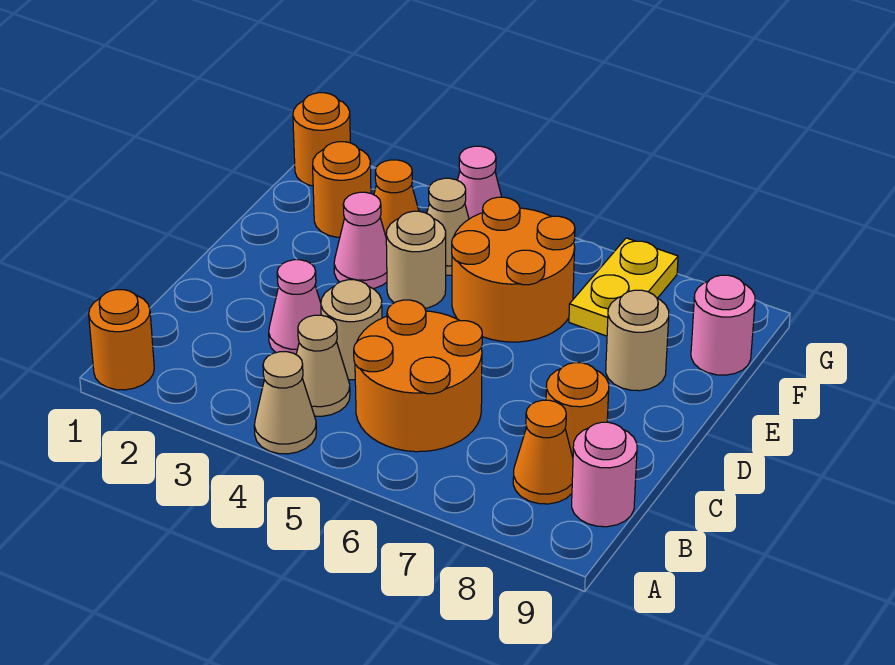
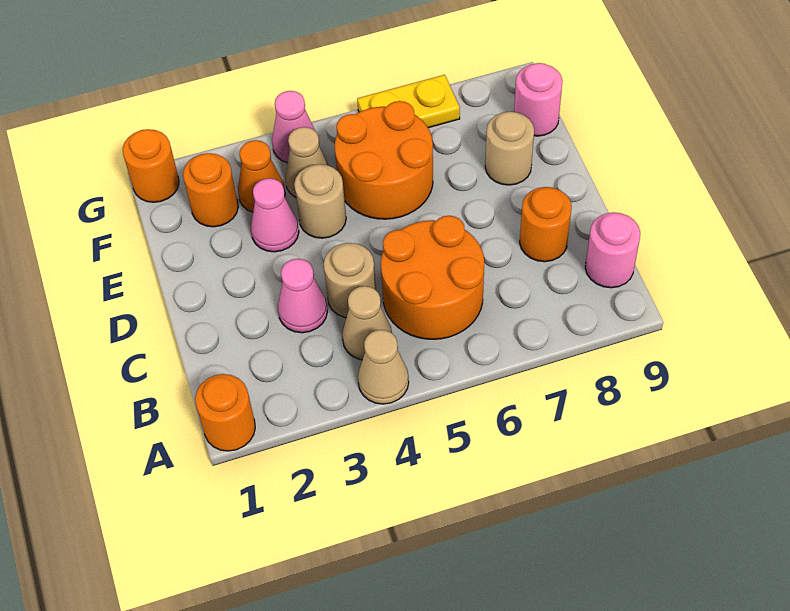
orange 1x1 cone [513,400,573,504] -> none
yellow 1x2 plate [569,238,678,336] -> yellow 1x2 plate turned to [357,75,460,128]

